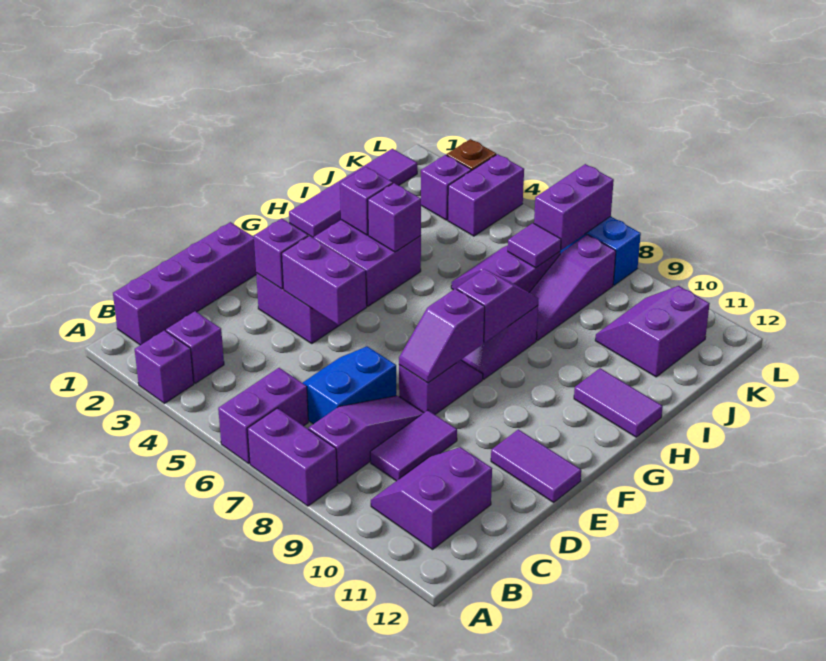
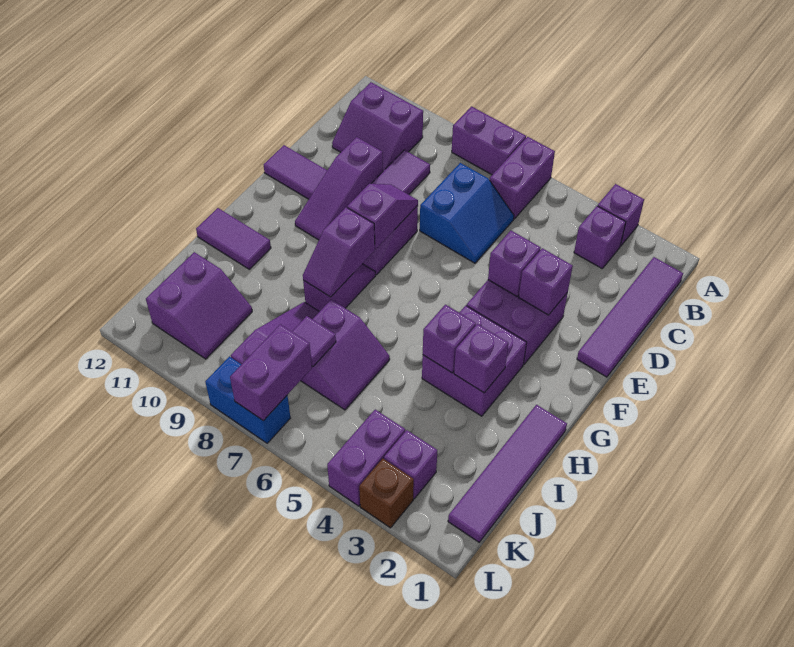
purple 1x4 brick [113,222,256,345] -> purple 1x4 tile [577,257,683,377]
purple 1x3 slope [309,396,424,484] -> purple 1x3 slope moved to [295,137,383,240]
purple 2x2 slope [371,447,492,549] -> purple 2x2 slope turned to [332,82,423,171]
purple 1x2 brick [282,236,366,325] -> purple 1x1 brick [488,231,541,296]

